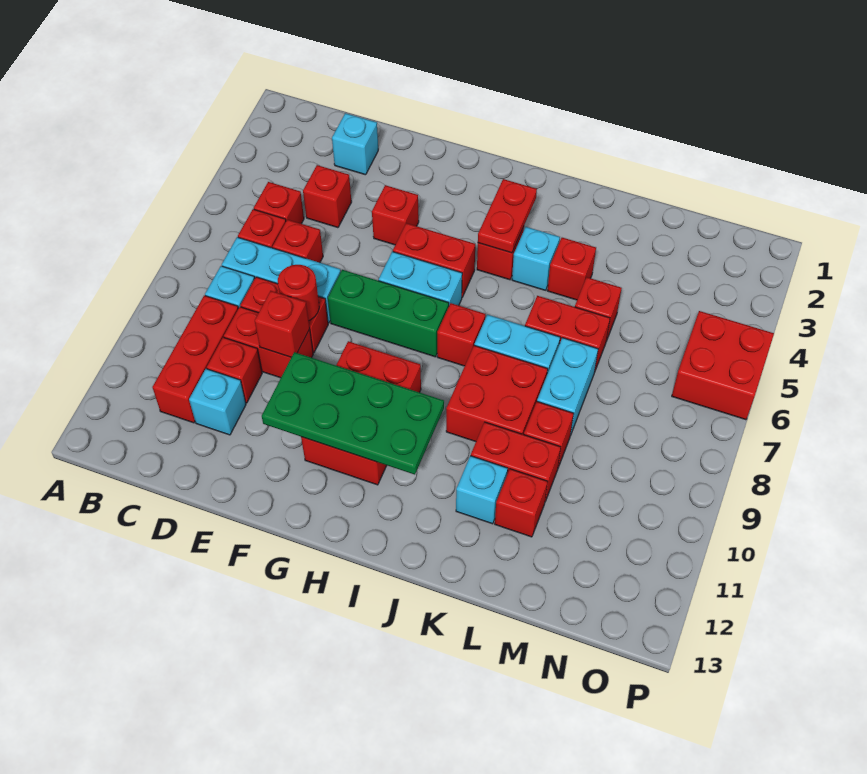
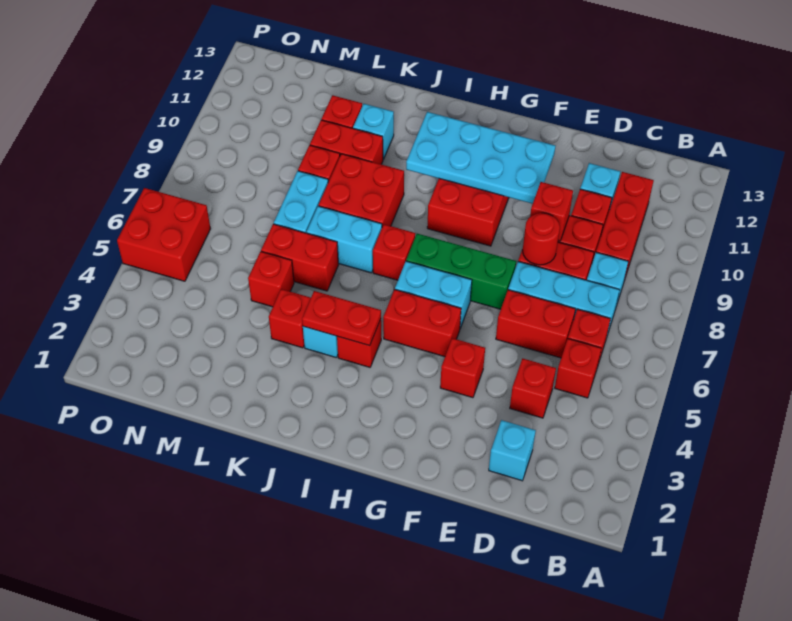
red 1x1 brick [273,220,323,263] -> red 1x2 brick [496,290,575,358]
green 2x4 plate [262,352,444,475] -> cyan 2x4 plate [406,112,555,204]
red 1x2 plate [478,179,537,253] -> red 1x2 plate turned to [302,291,381,346]

